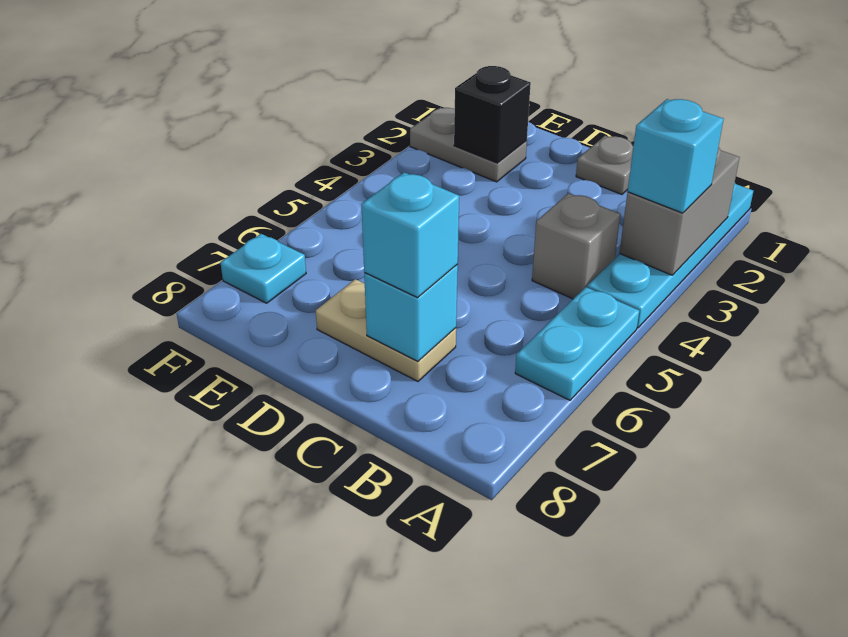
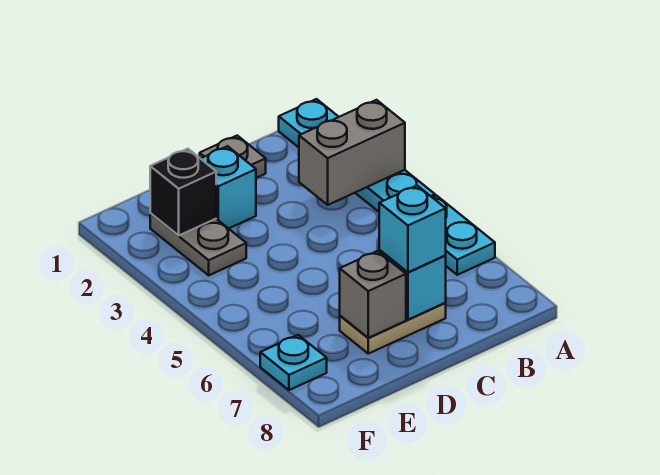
grey 1x2 brick [620,147,740,275] -> grey 1x2 brick turned to [299,100,405,205]
cyan 1x1 brick [628,99,723,213] -> cyan 1x1 brick moved to [201,146,256,229]
grey 1x1 brick [532,193,620,299] -> grey 1x1 brick moved to [340,251,406,338]
grey 1x2 plate [410,108,527,182] -> grey 1x2 plate turned to [150,213,246,275]

